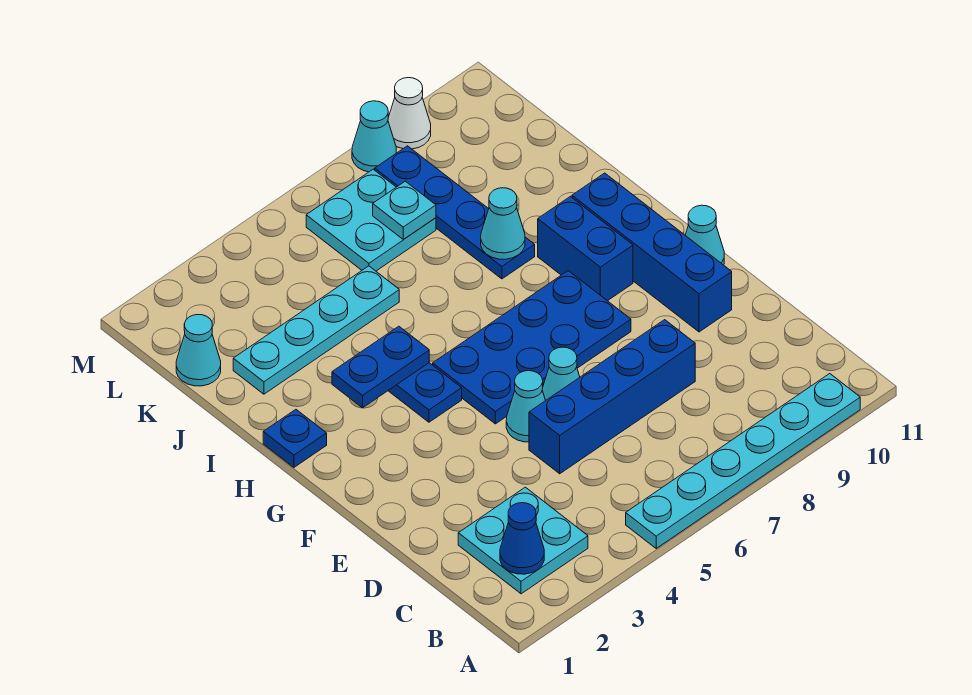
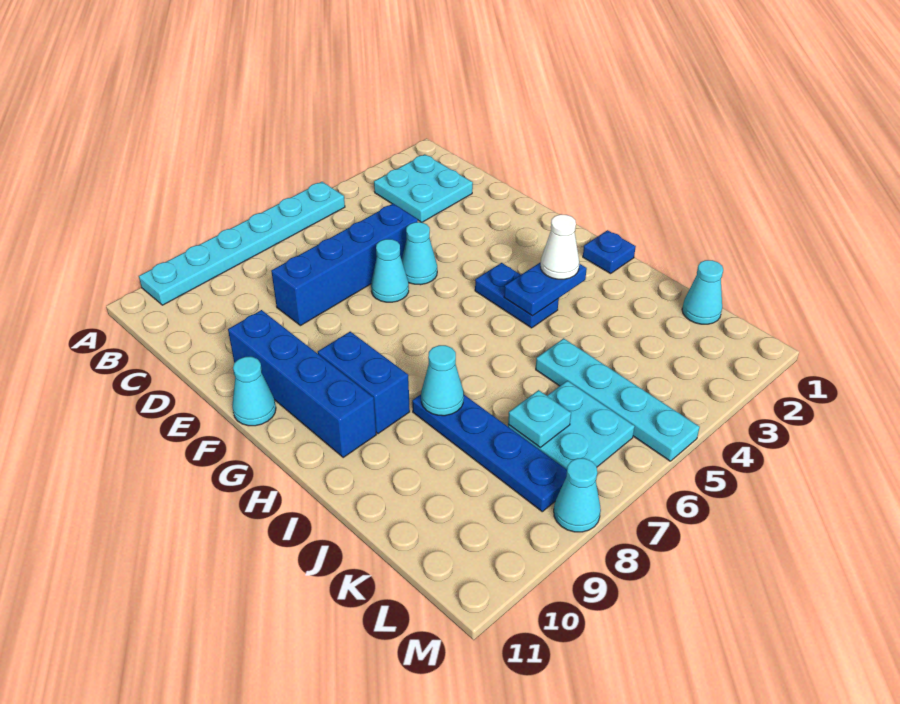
blue 1x1 cone [500,503,544,574] -> none
blue 2x4 plate [433,271,631,424] -> none
cyan 1x4 plate [233,266,399,394] -> cyan 1x4 plate turned to [536,338,700,461]
white 1x1 cone [388,78,431,149] -> white 1x1 cone moved to [541,214,579,279]

